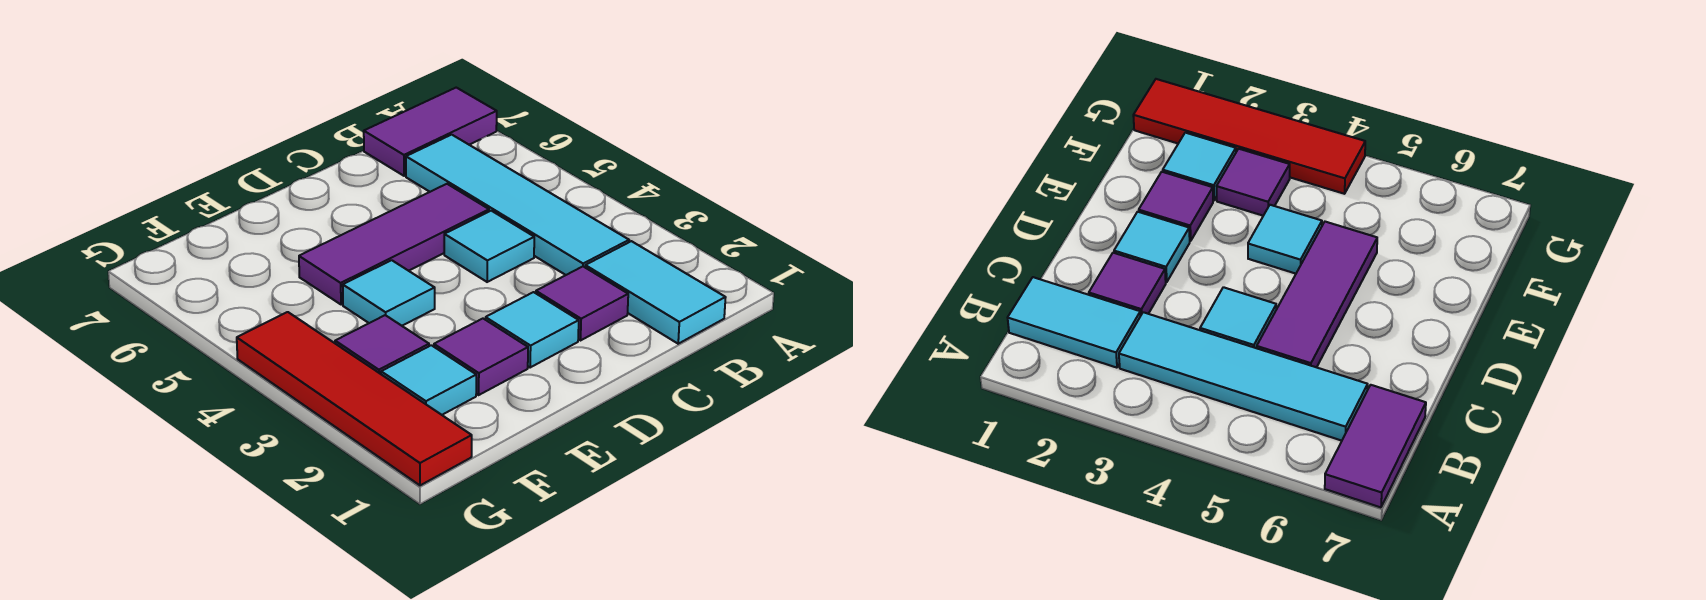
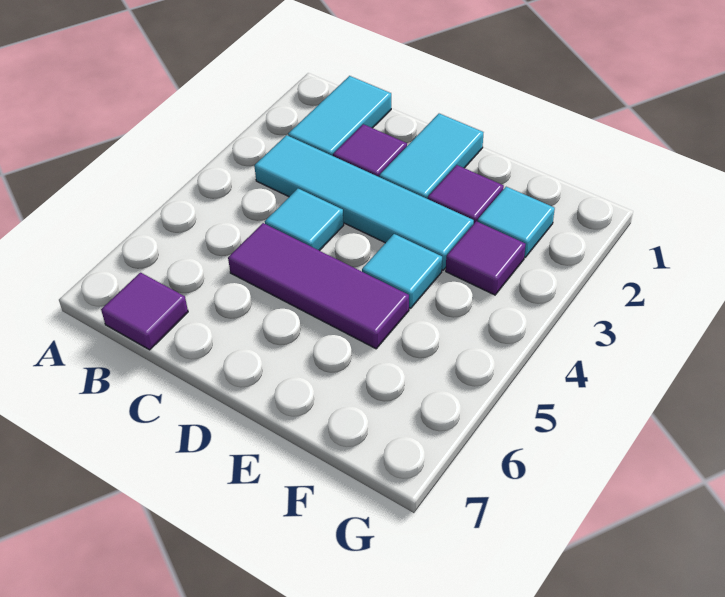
purple 1x2 tile [364,88,497,176] -> purple 1x1 tile [101,273,188,350]
cyan 1x4 tile [406,135,629,275] -> cyan 1x4 tile turned to [254,135,474,270]
cyan 1x1 tile [485,292,579,368] -> cyan 1x2 tile [379,114,484,199]
red 1x4 tile [237,312,472,485] -> none

